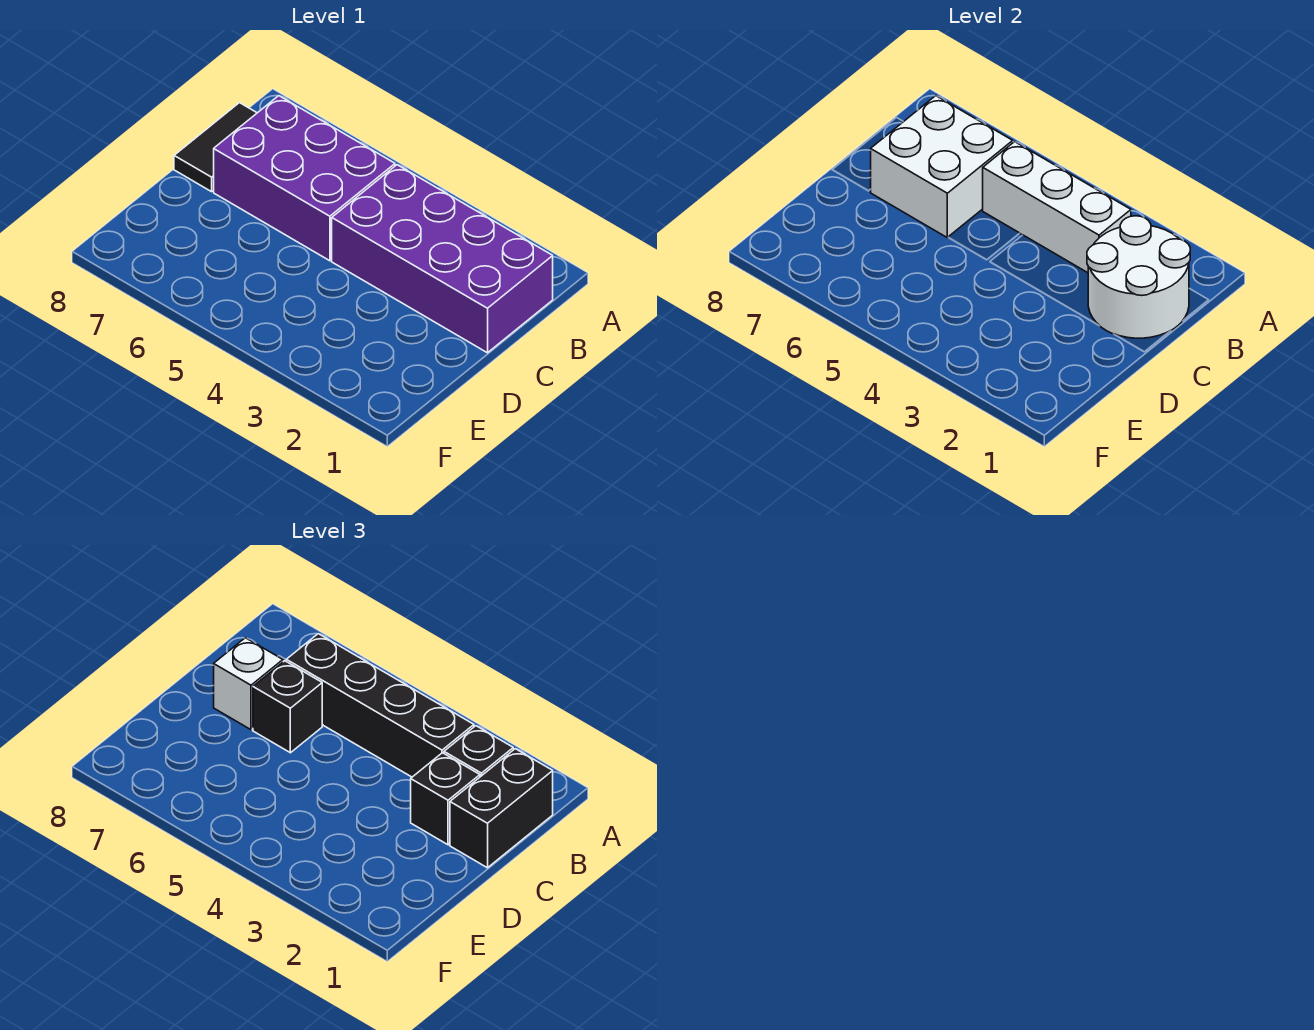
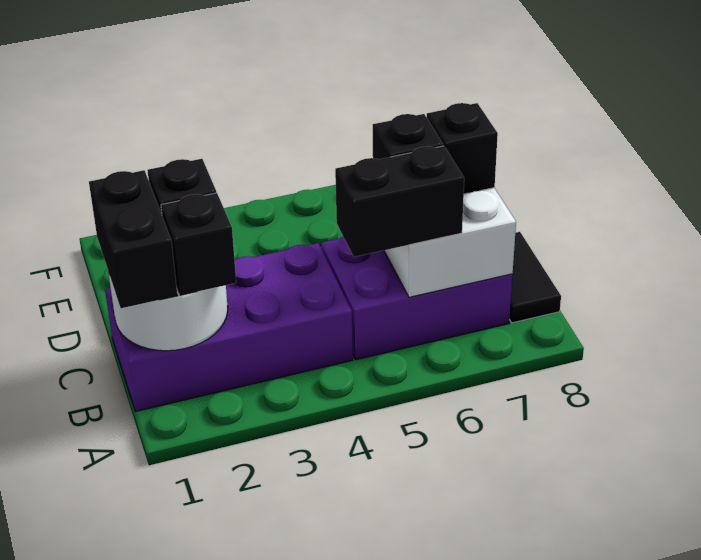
white 1x3 brick [983,142,1131,273] -> none
black 1x4 brick [286,634,474,777] -> black 1x2 brick [335,146,464,257]
white 1x1 brick [214,638,283,730] -> black 1x1 brick [427,103,498,194]

